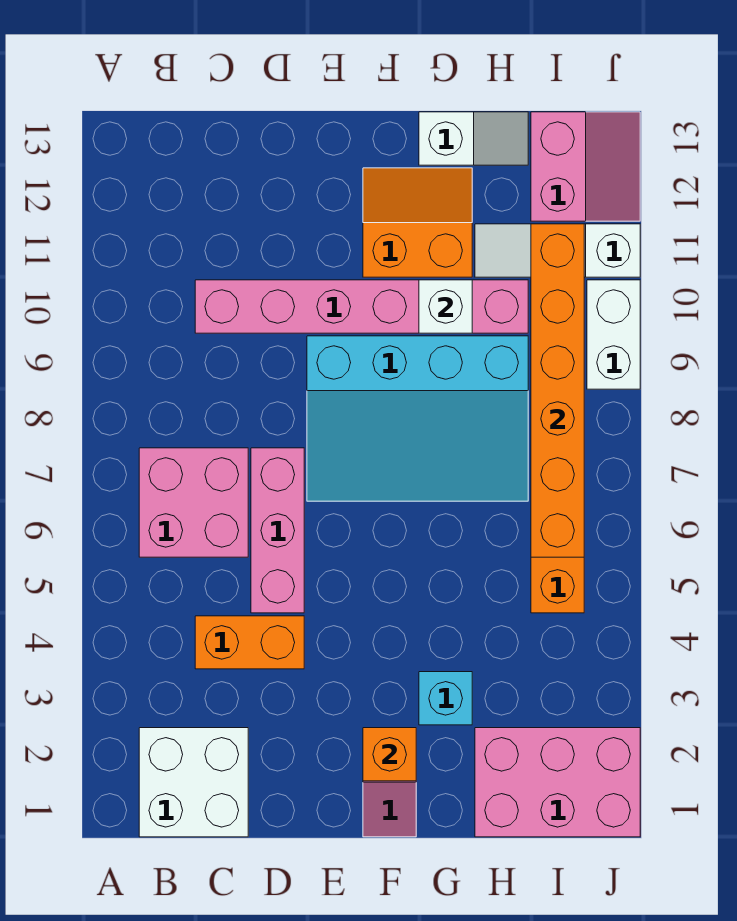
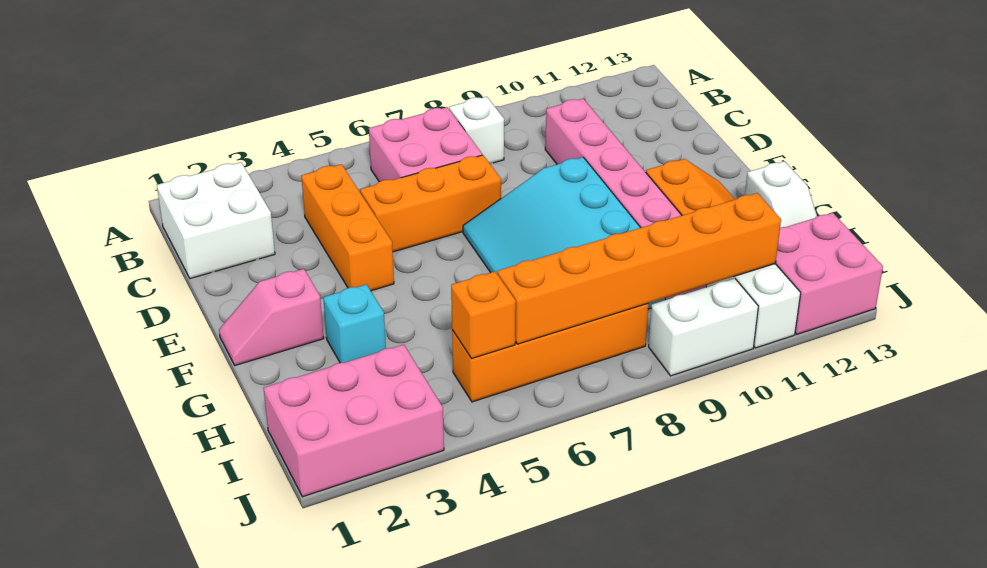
orange 1x2 brick [195,616,304,669] -> orange 1x3 brick [301,164,394,291]
pink 1x3 brick [251,448,304,613] -> orange 1x3 brick [360,155,501,252]
orange 1x1 brick [363,728,416,781] -> orange 1x1 brick moved to [451,272,516,359]
white 1x1 brick [419,280,472,333] -> white 1x1 brick moved to [449,97,504,163]
pink 2x3 brick [475,728,640,837] -> pink 2x3 brick turned to [263,344,444,497]
pink 2x2 slope [531,112,640,221] -> pink 2x2 brick [775,213,883,334]

